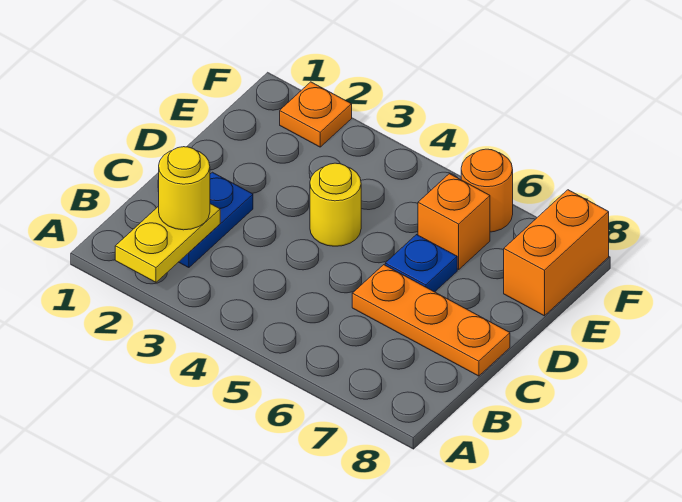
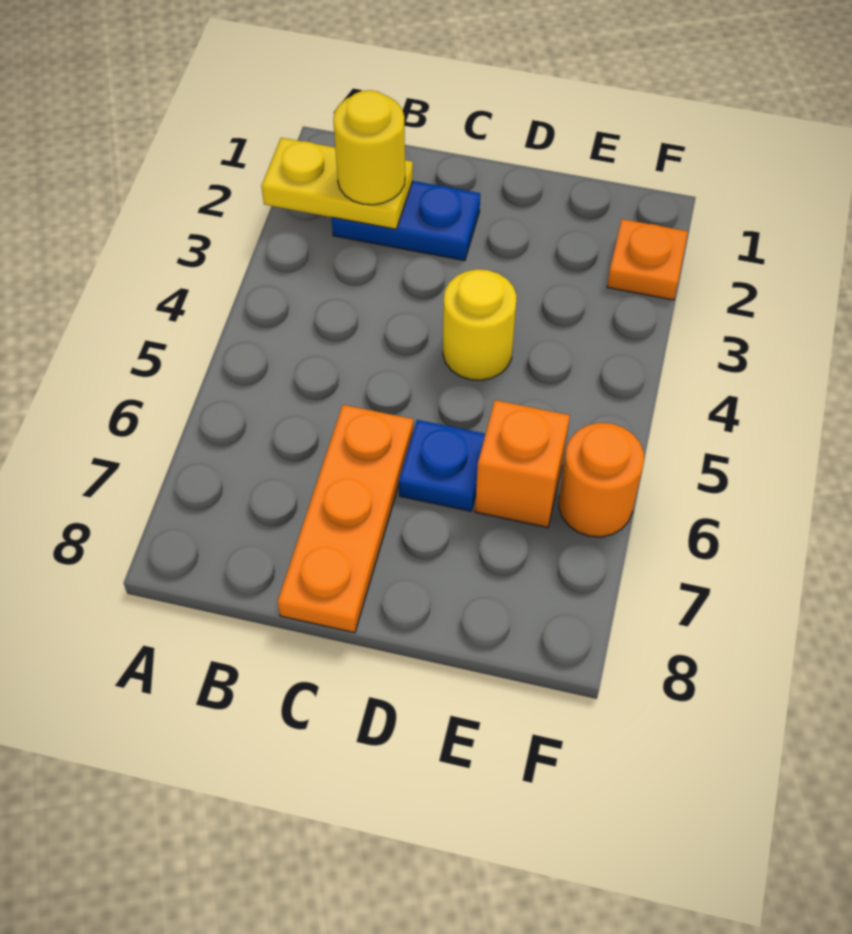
orange 1x2 brick [504,190,609,316] -> none

